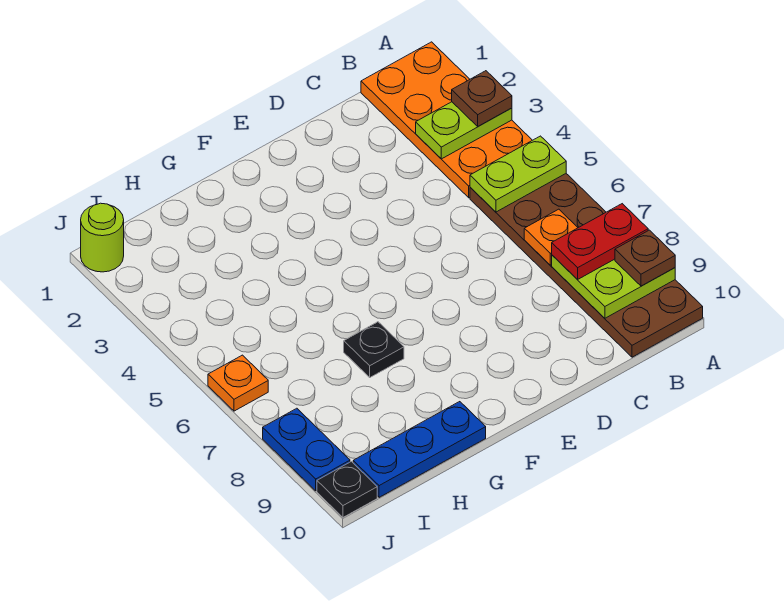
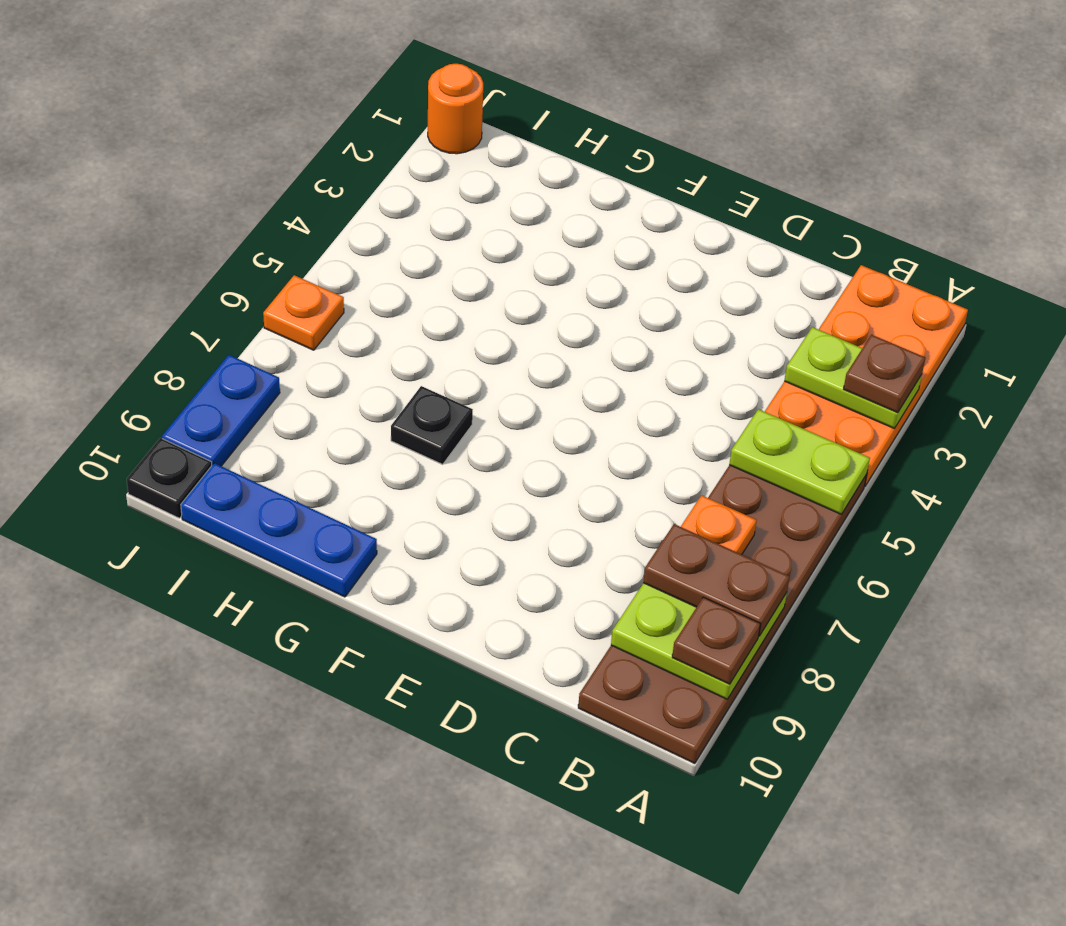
red 1x2 plate [552,204,648,280] -> brown 1x2 plate [643,524,790,636]
lime 1x1 round brick [81,203,124,272] -> orange 1x1 round brick [428,64,483,154]

